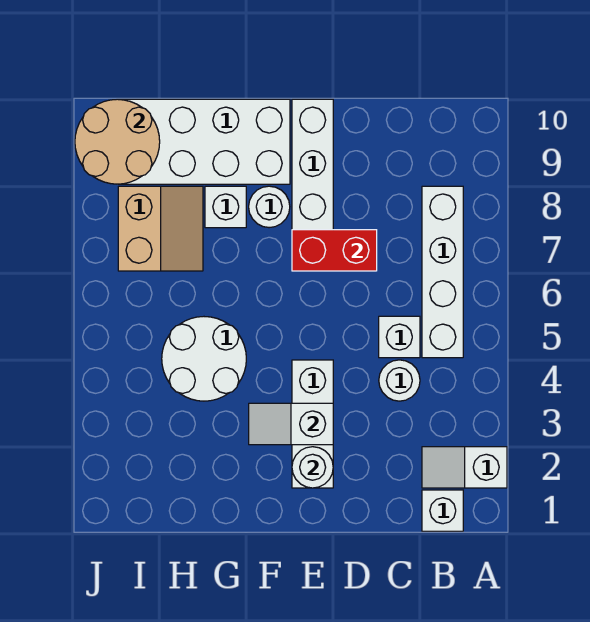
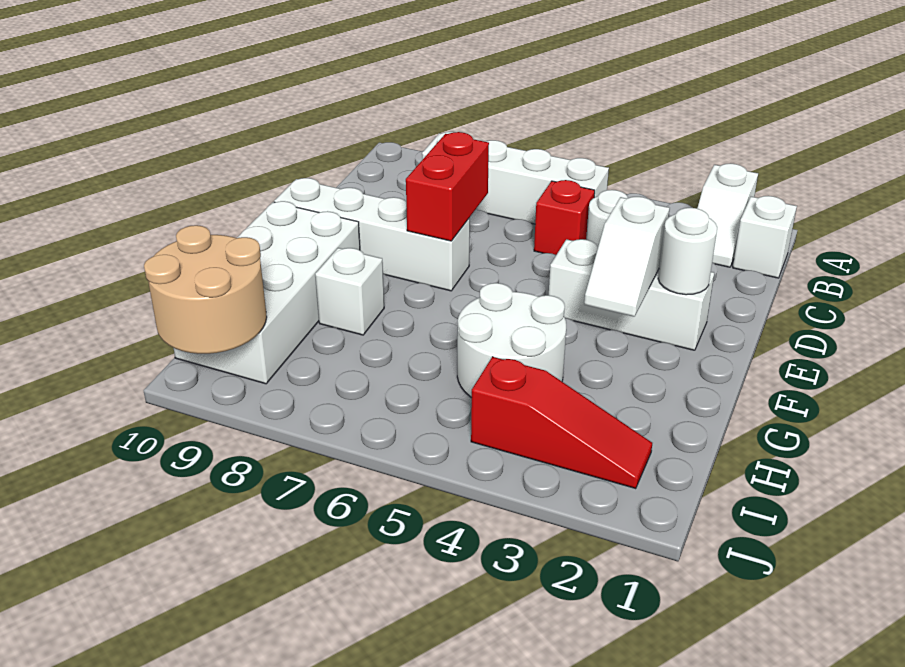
white 1x1 brick [379,316,420,358] -> red 1x1 brick [534,180,595,255]
white 1x1 round brick [249,186,290,228] -> none
tan 2x2 slope [118,186,203,271] -> none
none -> red 1x3 slope [471,357,652,489]

